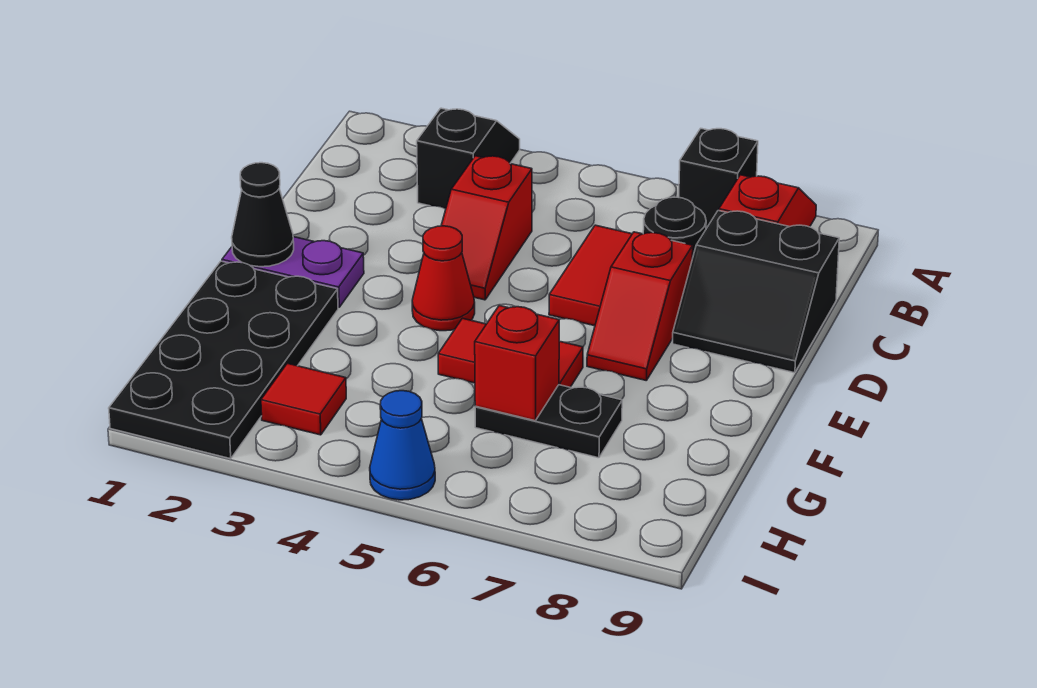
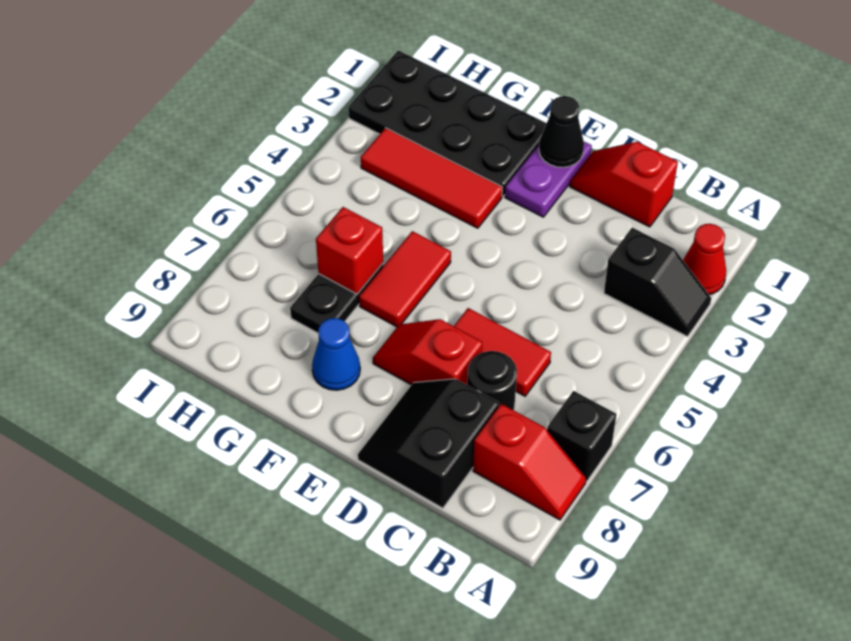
red 1x2 slope [441,156,532,300] -> red 1x2 slope moved to [570,142,678,227]
red 1x1 cone [412,226,475,331] -> red 1x1 cone moved to [683,224,726,295]
red 1x1 tile [261,363,346,435] -> red 1x3 tile [361,128,502,228]
blue 1x1 cone [370,391,435,500] -> blue 1x1 cone moved to [312,318,360,390]

